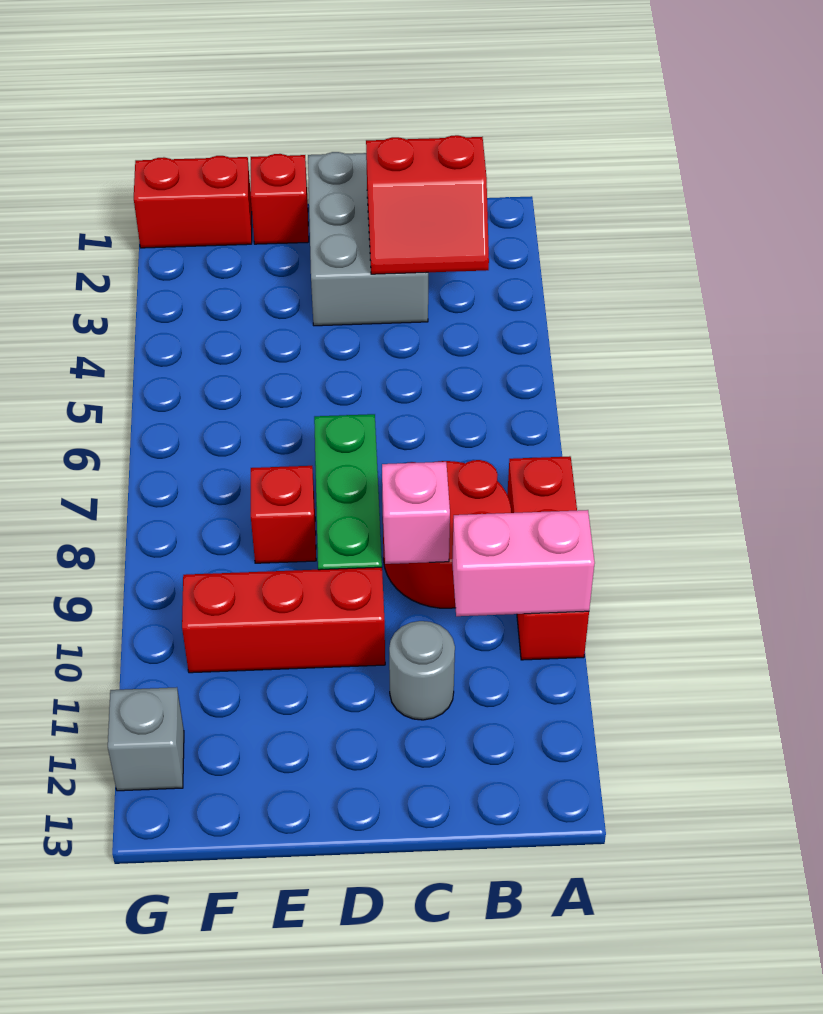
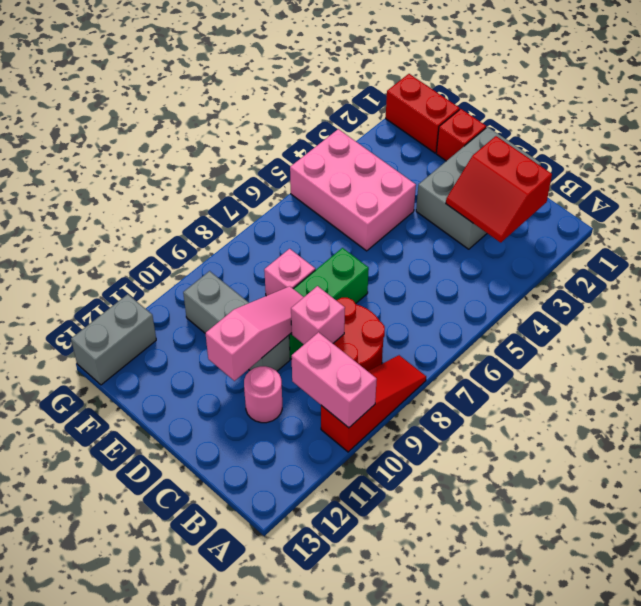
red 1x3 brick [507,456,589,660] -> red 1x3 slope [321,355,426,452]
grey 1x1 round brick [389,621,455,720] -> pink 1x1 round brick [244,366,282,423]
none -> pink 1x3 slope [205,286,304,381]
red 1x3 brick [182,567,385,673] -> grey 1x3 brick [183,271,290,371]
none -> pink 2x3 brick [290,129,416,251]
red 1x1 brick [251,466,316,563] -> pink 1x1 brick [264,249,315,296]
grey 1x1 brick [108,687,184,791] -> grey 1x2 brick [71,294,156,385]

